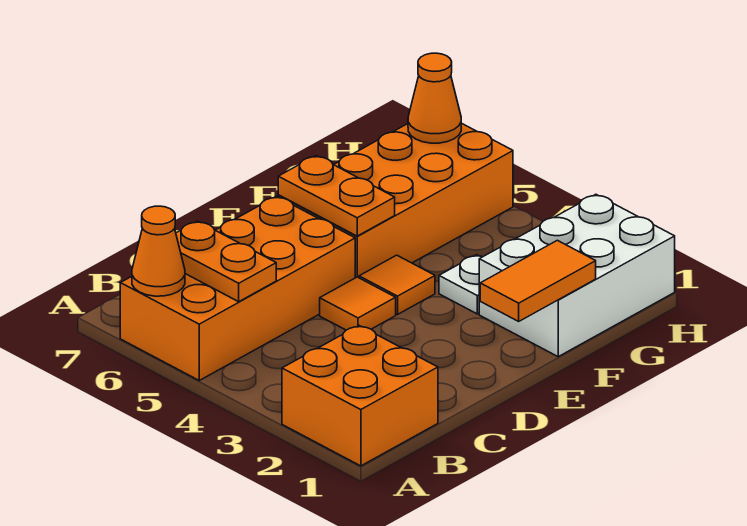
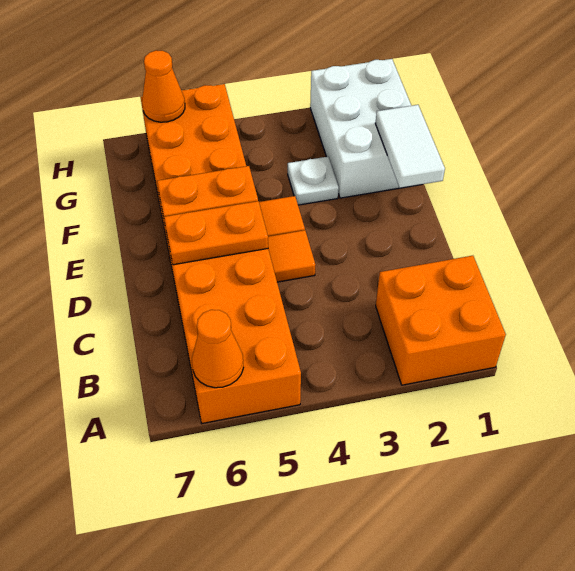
orange 1x2 plate [176,221,276,302] -> orange 1x2 plate moved to [164,201,268,265]
orange 1x2 tile [480,240,596,321] -> white 1x2 tile [375,105,445,188]

